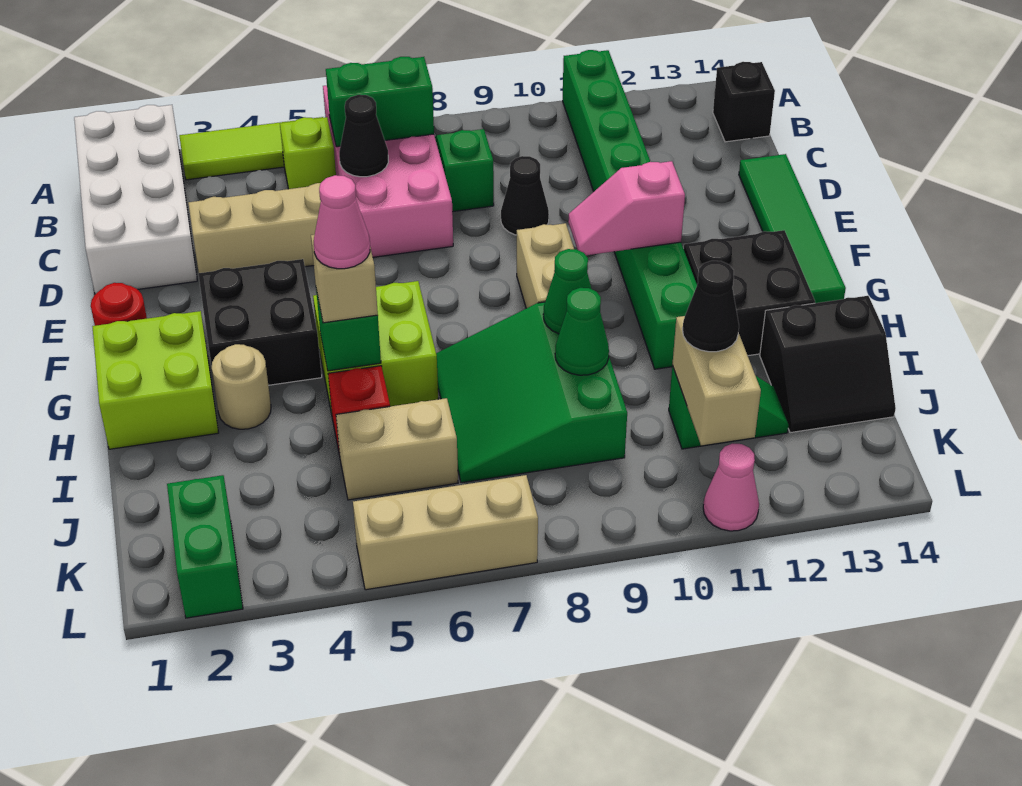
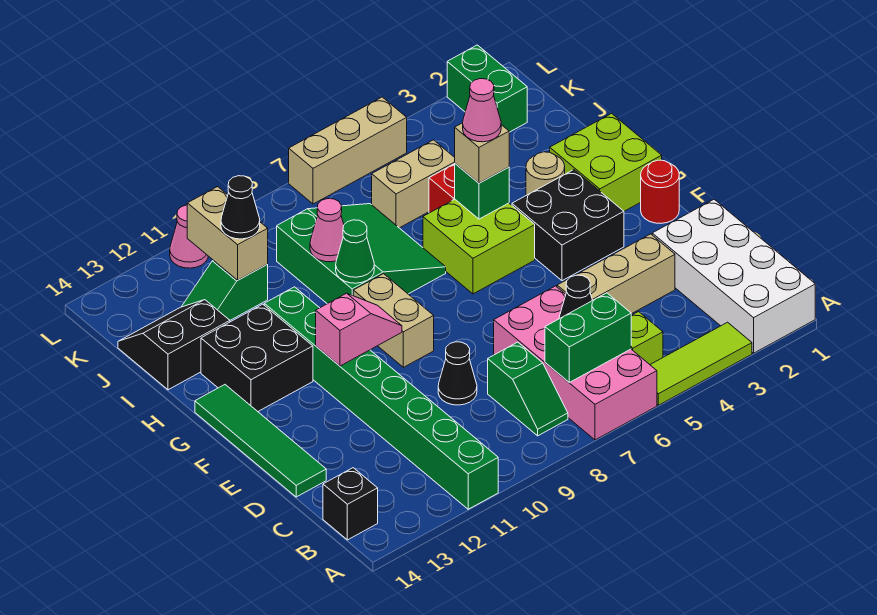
green 1x1 cone [555,288,609,375] -> pink 1x1 cone [310,199,344,262]

